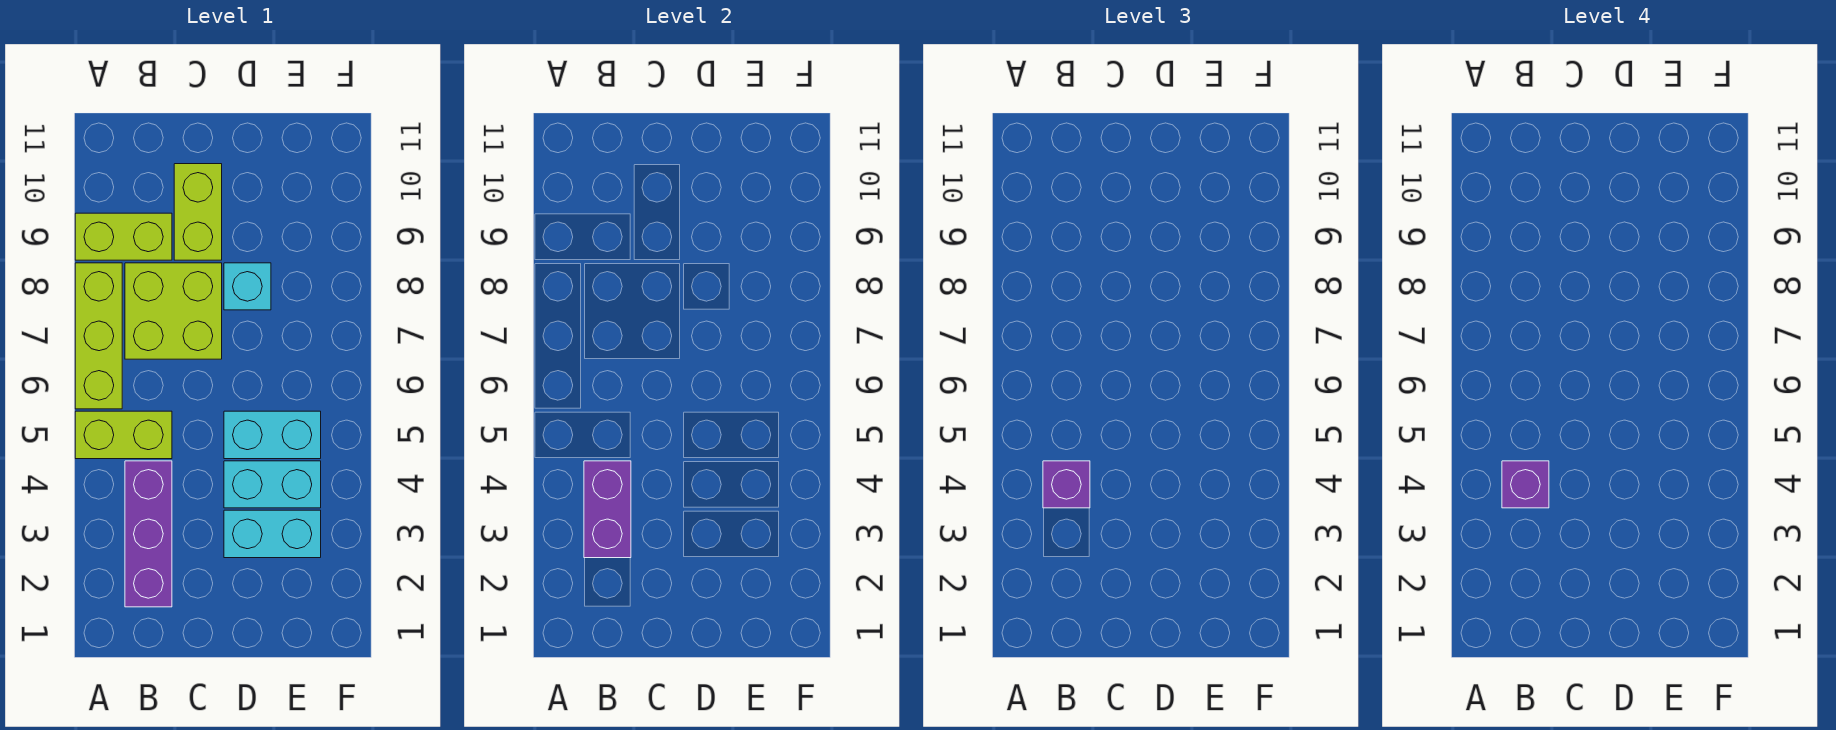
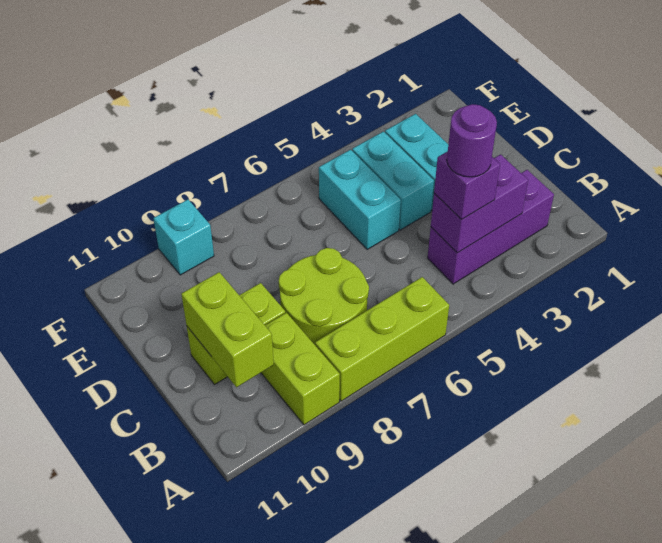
lime 1x2 brick [75,411,172,459] -> lime 1x2 brick moved to [181,272,274,387]
purple 1x1 brick [1502,461,1549,508] -> purple 1x1 round brick [447,104,497,177]
lime 2x2 brick [125,263,222,359] -> lime 2x2 round brick [279,248,369,345]
cyan 1x1 brick [224,263,271,310] -> cyan 1x1 brick moved to [153,200,214,275]

